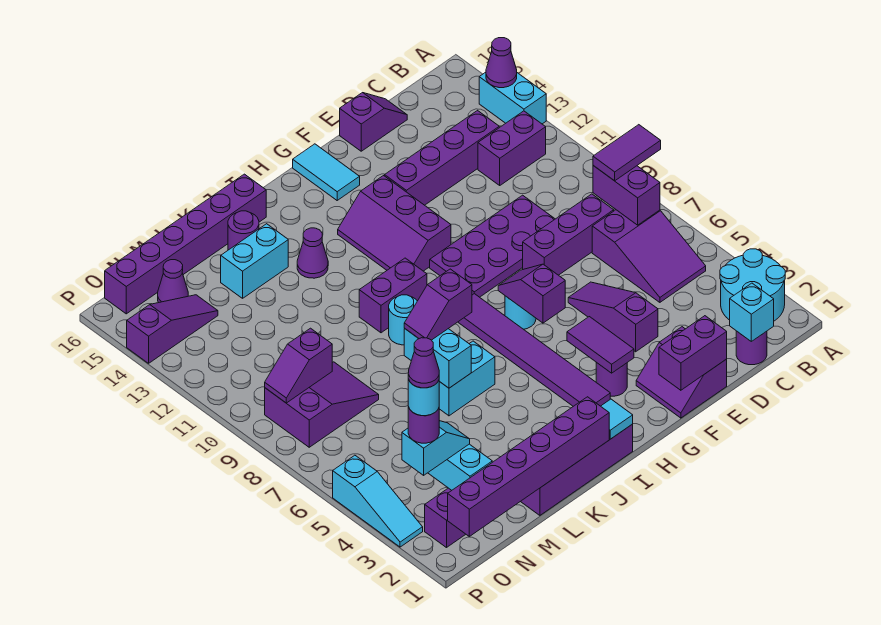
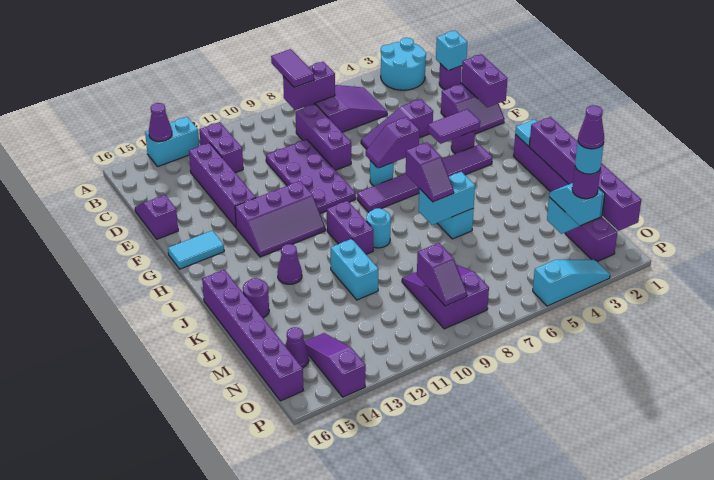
cyan 1x2 brick [221,224,288,298] -> cyan 1x2 brick moved to [331,239,378,300]

